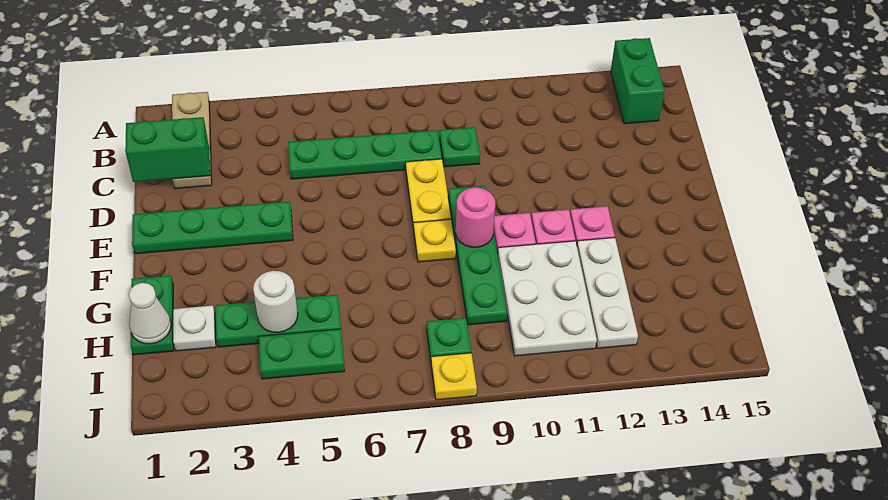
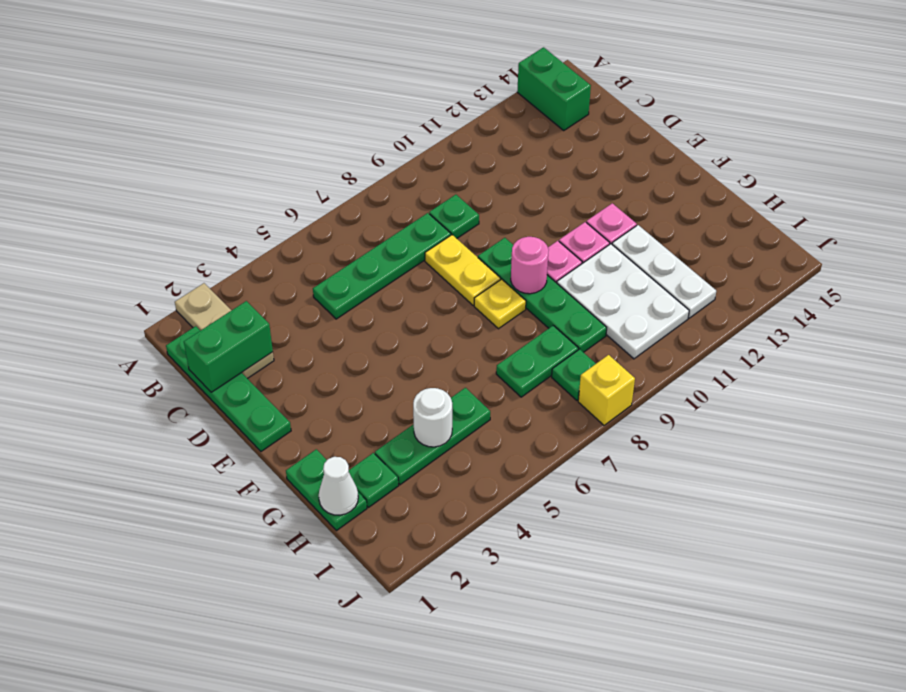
green 1x4 plate [132,202,293,254] -> green 1x4 plate turned to [166,326,291,451]
white 1x1 plate [173,306,216,351] -> green 1x1 plate [349,453,399,507]
green 1x2 plate [259,329,345,379] -> green 1x2 plate moved to [496,326,578,397]
yellow 1x1 plate [431,353,477,400] -> yellow 1x1 brick [578,355,635,425]

